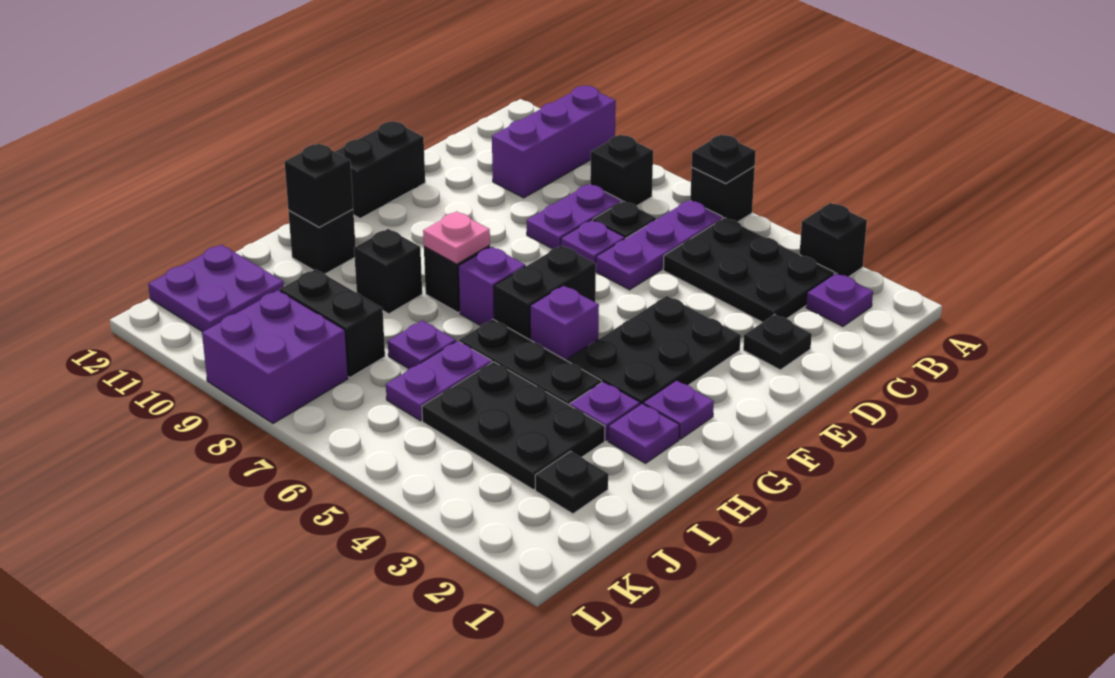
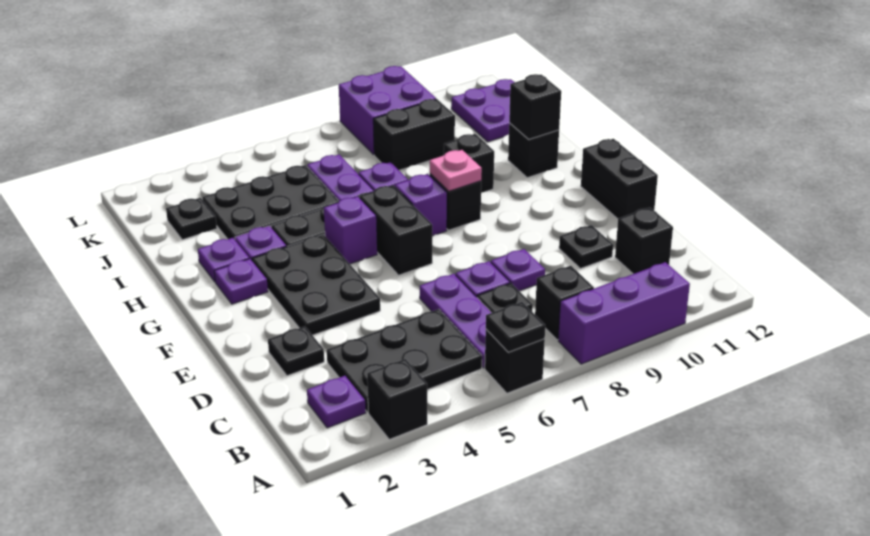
purple 1x3 brick [492,86,616,198] -> purple 1x3 brick turned to [558,262,690,364]
purple 1x2 plate [527,184,621,249] -> purple 1x1 plate [491,249,545,291]
none -> black 1x1 brick [615,207,673,274]
none -> black 1x1 plate [559,225,613,269]

